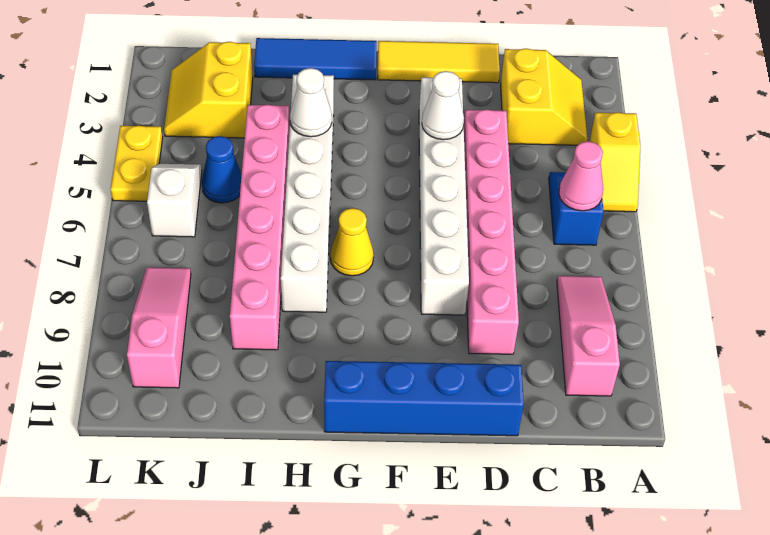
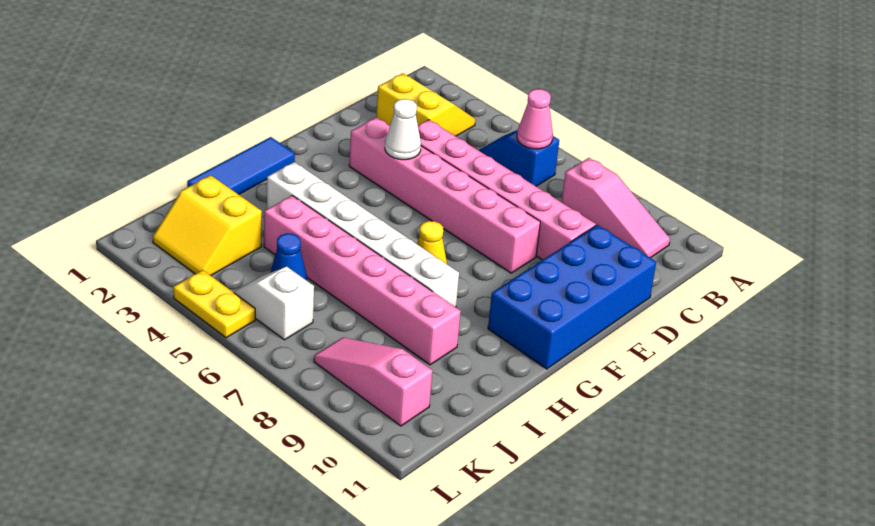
yellow 1x2 slope [589,112,641,212] -> none
pink 1x3 slope [557,276,620,396] -> pink 1x3 slope turned to [562,158,670,258]
yellow 1x3 tile [378,41,500,83] -> none
blue 1x4 brick [324,361,524,436] -> blue 2x4 brick [488,225,656,369]
white 1x6 brick [419,77,469,315] -> pink 1x6 brick [349,117,540,273]
white 1x1 cone [290,68,332,137] -> none

